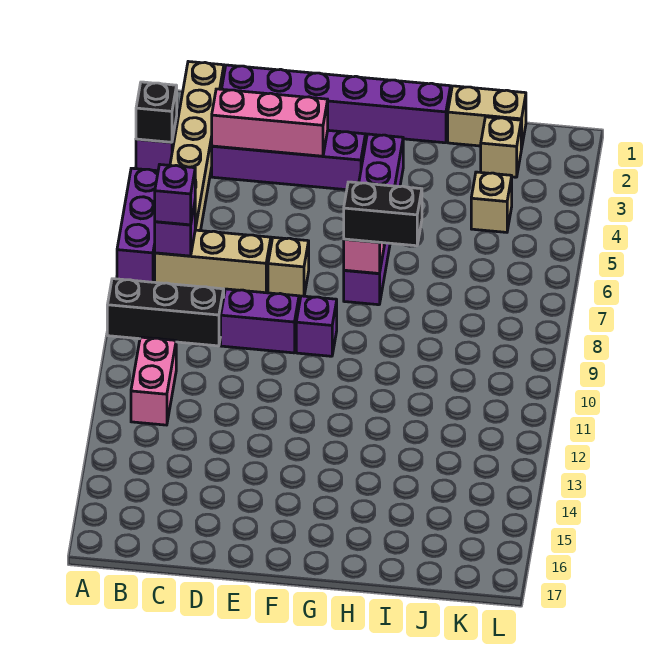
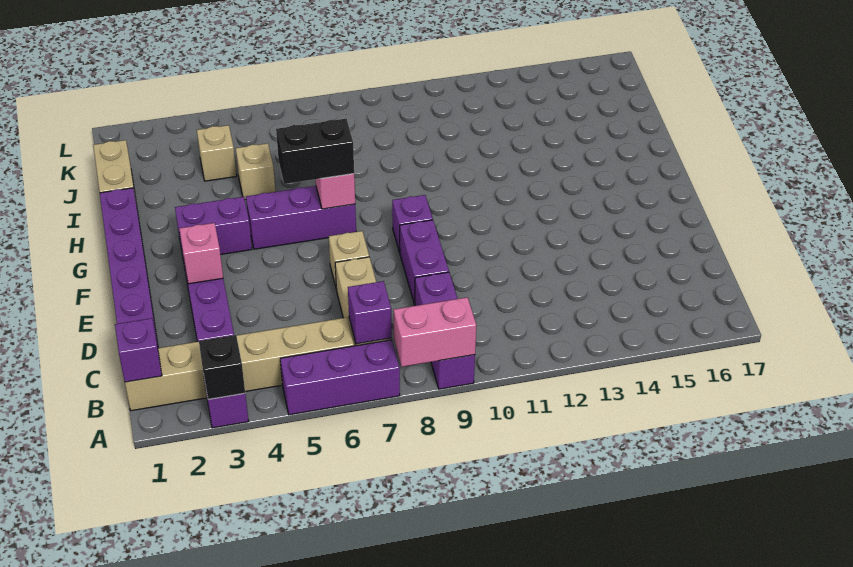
black 1x3 brick [107,279,224,346] -> purple 1x3 brick [415,272,475,389]
purple 1x1 brick [155,165,195,225] -> purple 1x1 brick moved to [115,318,162,382]
pink 1x2 brick [131,337,176,425] -> pink 1x2 brick moved to [394,297,476,367]
pink 1x3 brick [212,89,328,156] -> pink 1x1 brick [179,223,223,284]
black 1x2 brick [344,182,422,246] -> black 1x2 brick turned to [276,119,354,184]
tan 1x1 brick [481,117,521,177] -> tan 1x1 brick moved to [236,143,276,200]

